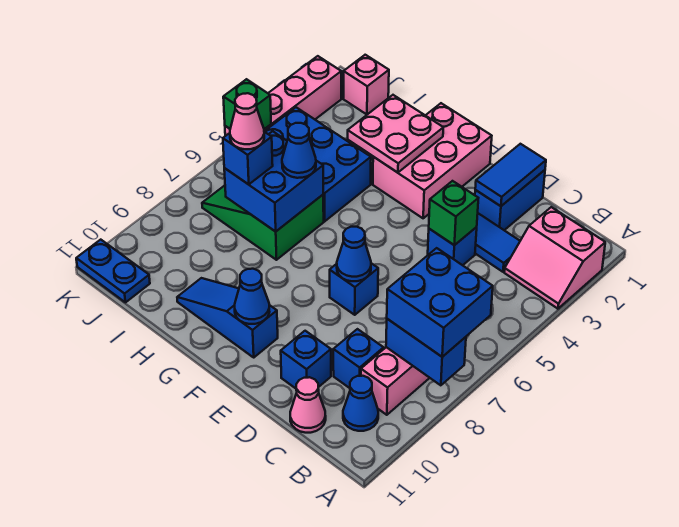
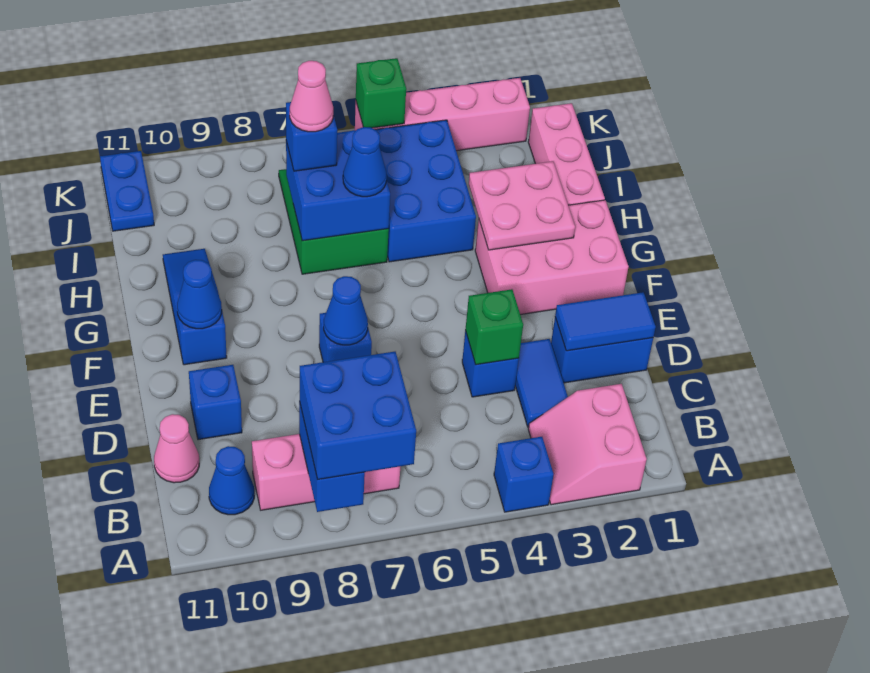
blue 1x1 brick [333,329,384,388] -> blue 1x1 brick moved to [494,437,554,512]
pink 1x1 brick [344,55,389,114] -> pink 1x3 brick [528,103,605,205]

